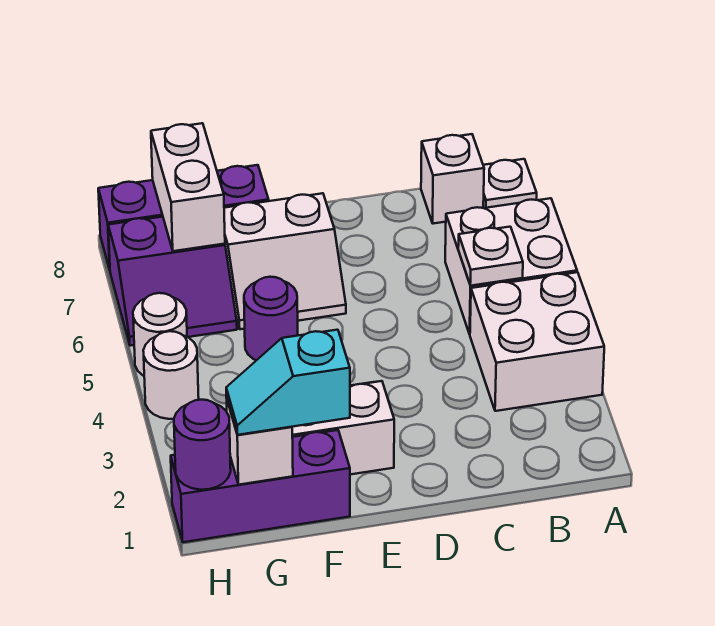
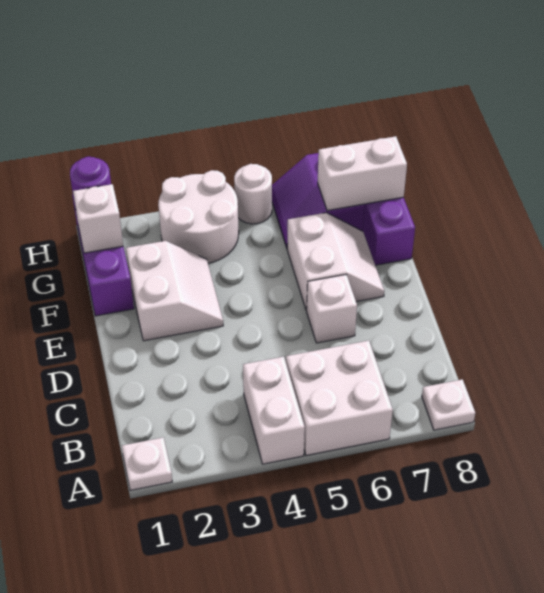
white 2x2 brick [470,272,604,411] -> white 1x2 brick [243,357,305,464]
white 1x1 plate [458,227,523,286] -> white 1x1 plate moved to [122,438,172,490]
white 1x1 brick [421,134,484,224] -> white 1x1 brick moved to [306,275,357,343]
white 2x2 slope [224,193,346,329] -> white 2x2 slope turned to [287,213,384,310]
cyan 1x2 slope [226,330,350,435] -> none
purple 1x1 round brick [244,277,298,360] -> none
white 1x1 round brick [143,331,199,419] -> white 2x2 round brick [158,170,239,263]

